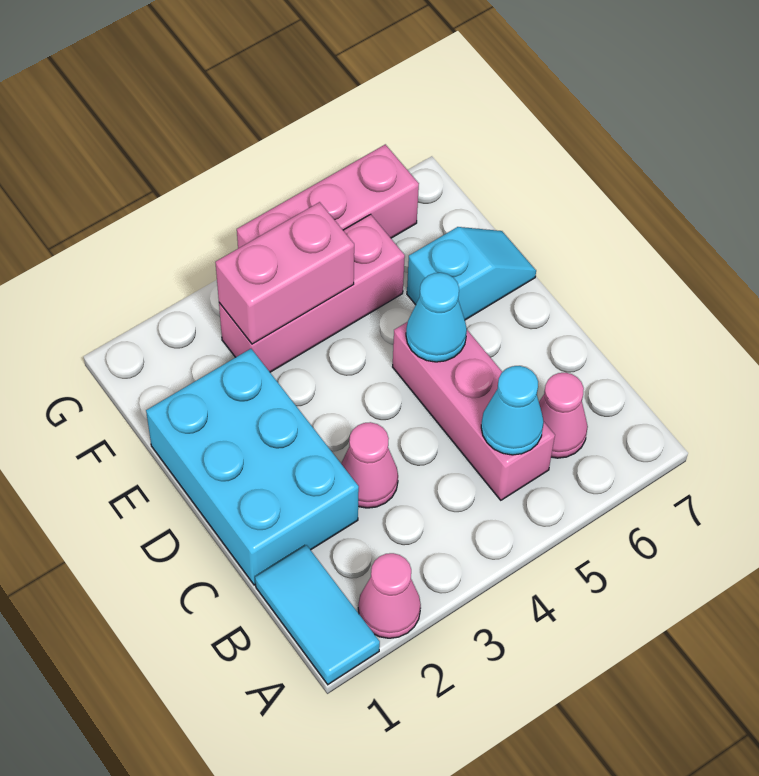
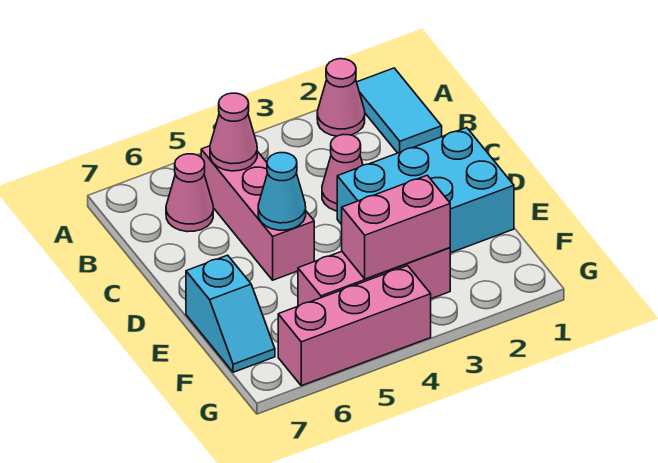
cyan 1x1 cone [481,366,544,455] -> pink 1x1 cone [210,93,257,171]
cyan 2x3 brick [146,349,359,585] -> cyan 2x3 brick turned to [337,128,514,253]
cyan 1x2 slope [407,227,536,320] -> cyan 1x2 slope turned to [186,255,275,372]

